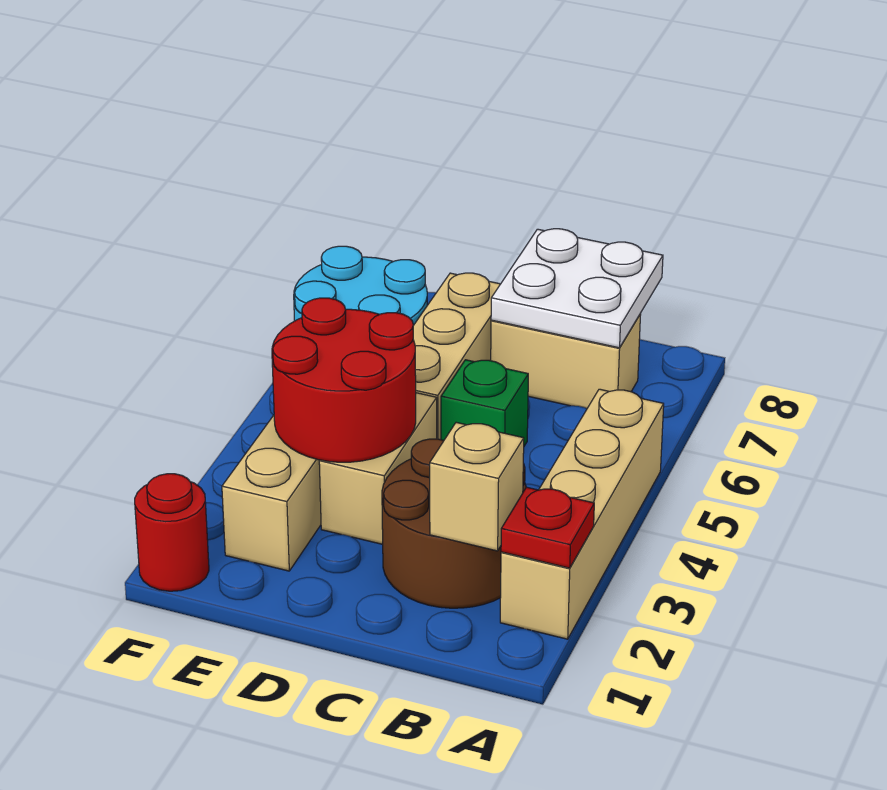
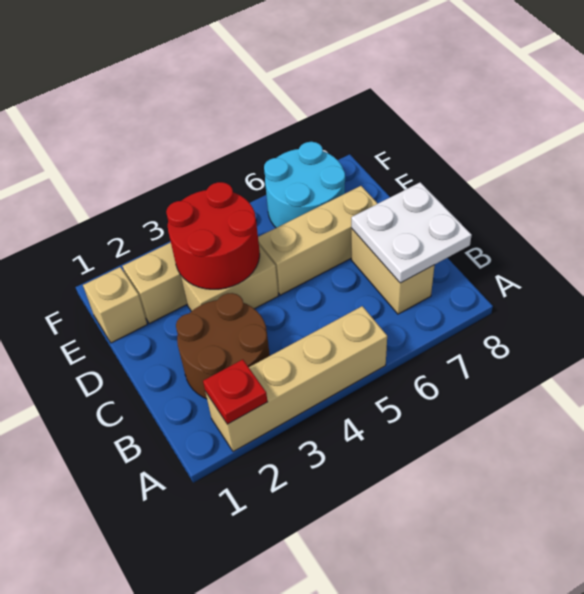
tan 1x1 brick [430,422,524,551] -> tan 1x1 brick moved to [83,267,147,343]
green 1x1 brick [441,360,528,446] -> none
red 1x1 round brick [135,474,209,591] -> none

